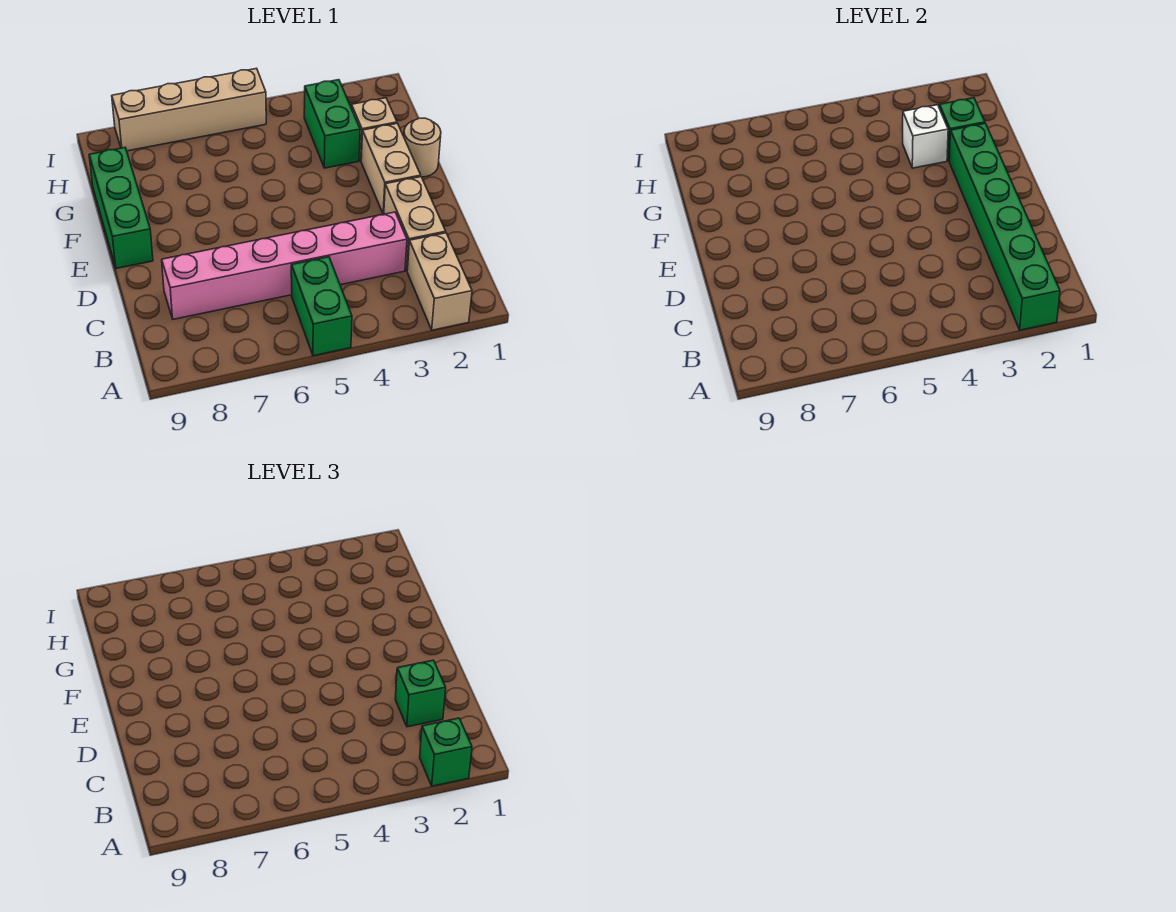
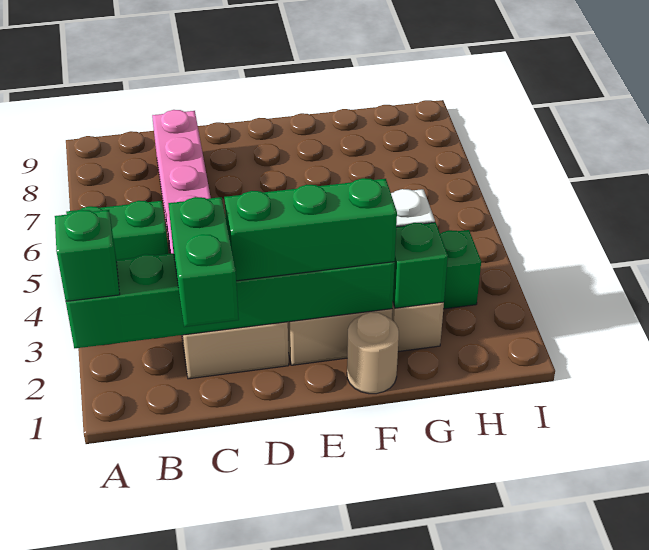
tan 1x2 brick [407,233,472,330] -> none
green 1x1 brick [395,660,446,727] -> green 1x2 brick [168,197,239,327]
green 1x3 brick [89,148,153,268] -> green 1x3 brick moved to [224,178,397,281]
tan 1x4 brick [112,68,266,151] -> none

